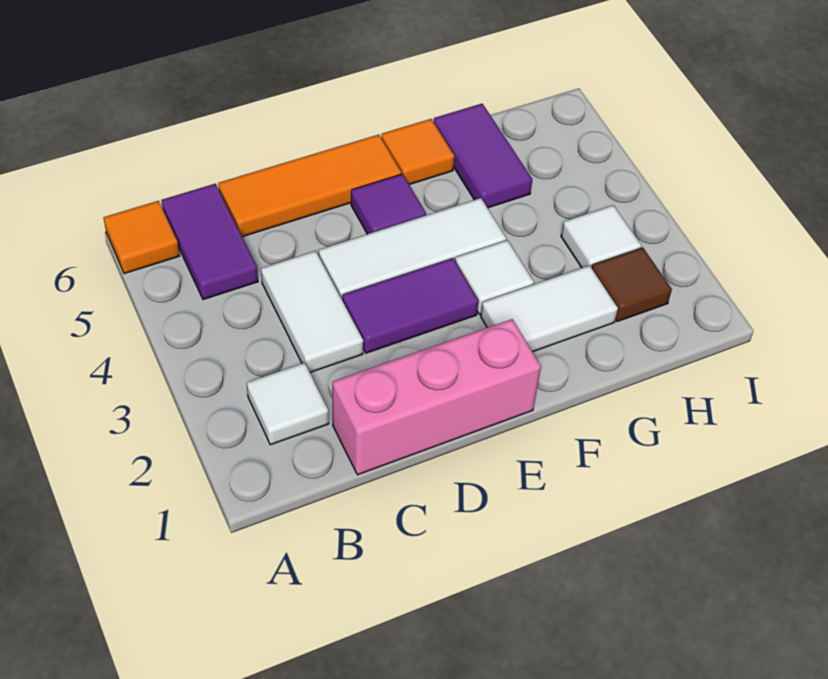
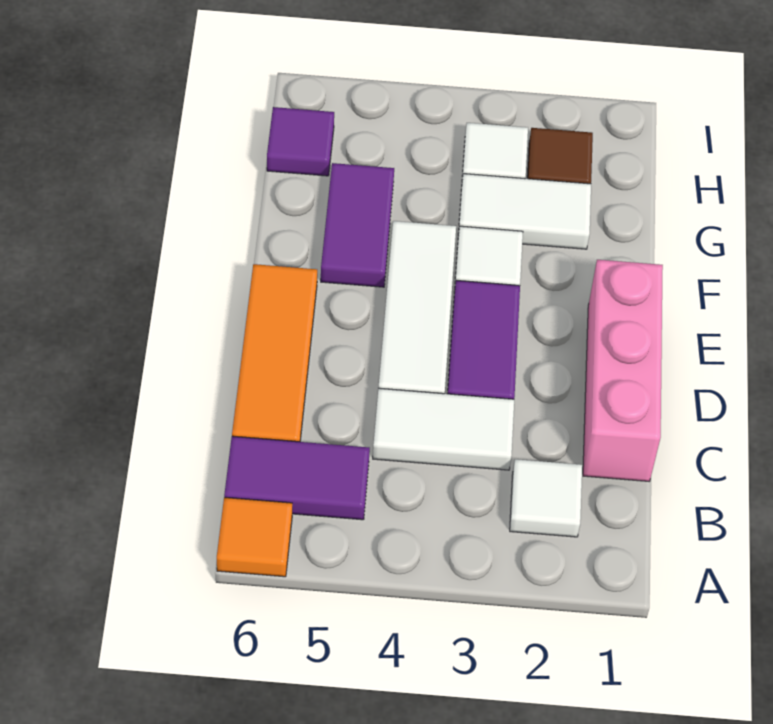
purple 1x1 tile [351,174,426,234] -> purple 1x1 tile moved to [267,107,334,176]
white 1x2 tile [481,266,618,352] -> white 1x2 tile turned to [458,174,591,249]
orange 1x1 tile [381,119,454,185] -> none
purple 1x2 tile [433,104,532,208] -> purple 1x2 tile turned to [321,163,394,287]

